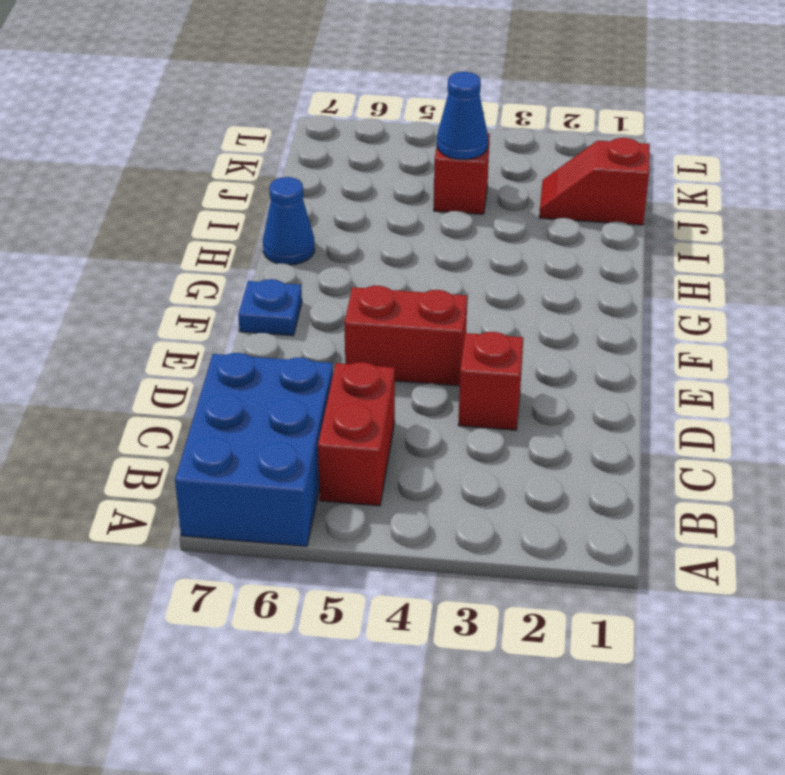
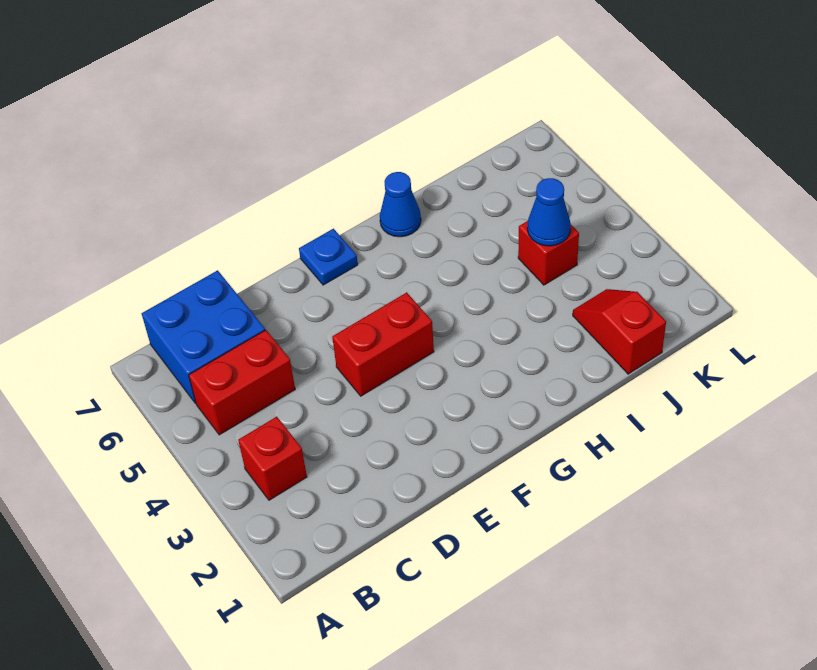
blue 2x3 brick [175,353,333,546] -> blue 2x2 brick [142,270,265,403]
red 1x1 brick [458,332,523,430] -> red 1x1 brick moved to [238,417,307,500]
red 1x2 brick [344,286,467,386] -> red 1x2 brick turned to [332,292,434,396]

